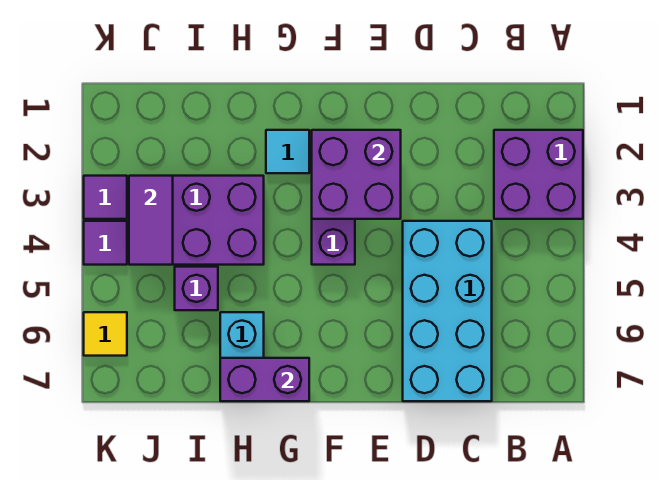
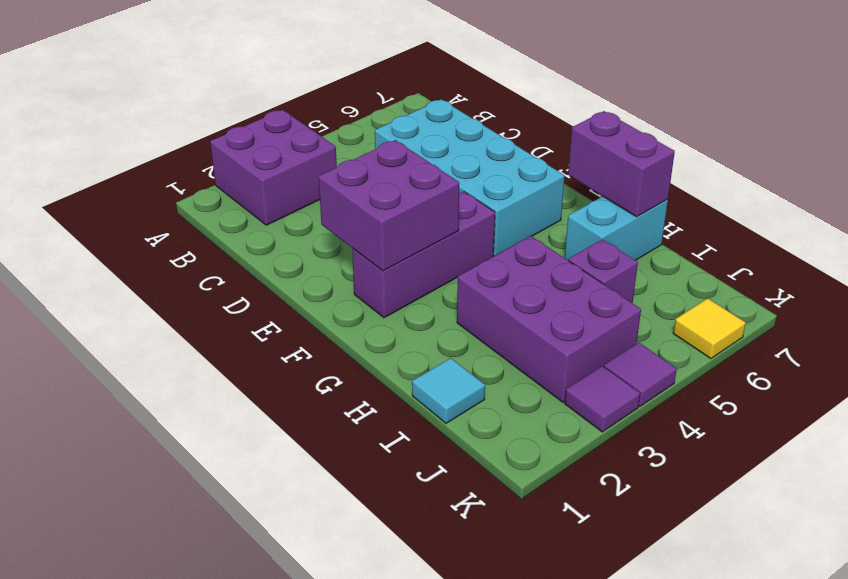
cyan 2x4 brick [403,221,492,401] -> cyan 2x4 brick turned to [375,99,565,256]
cyan 1x1 tile [266,130,309,173] -> cyan 1x1 tile moved to [412,358,485,423]
purple 1x2 tile [129,176,173,265] -> none

